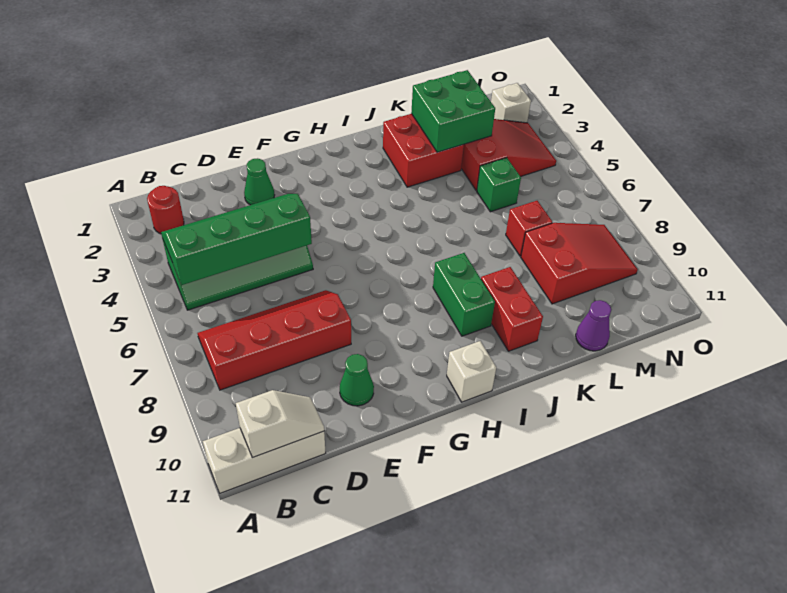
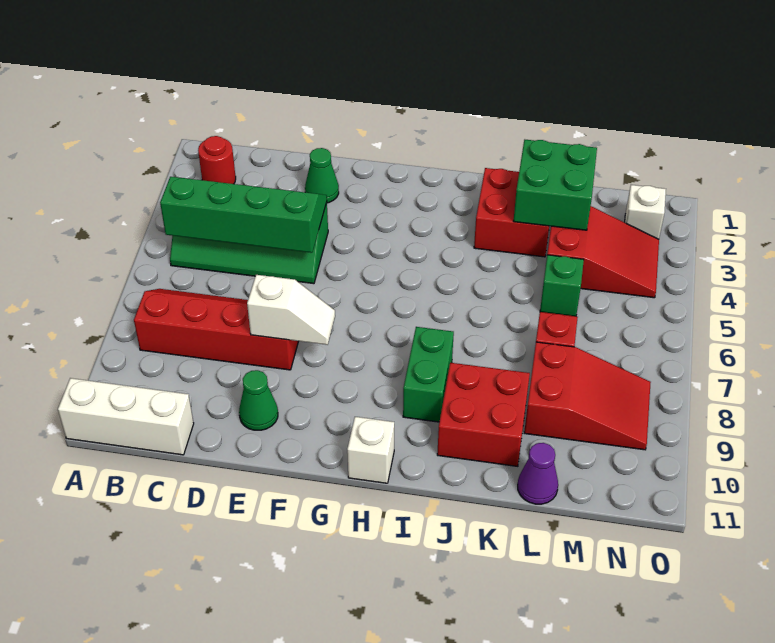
white 1x2 slope [236,390,324,458] -> white 1x2 slope moved to [247,275,335,345]
red 1x2 brick [481,267,543,351] -> red 2x2 brick [437,363,530,466]

